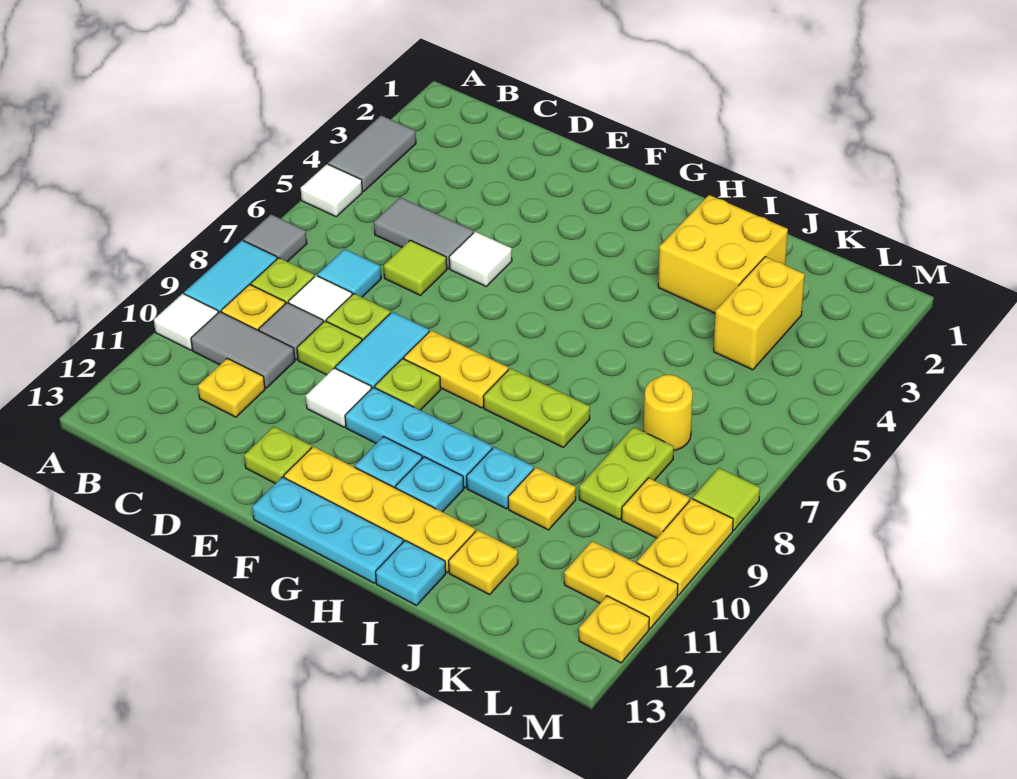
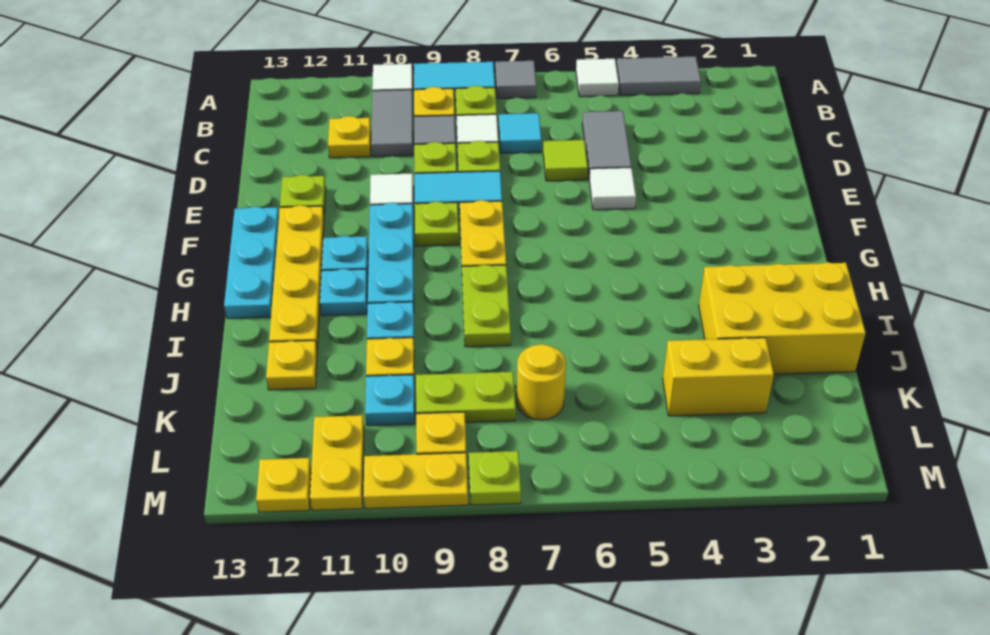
yellow 2x2 brick [658,195,788,313] -> yellow 2x3 brick [699,262,866,374]
cyan 1x1 plate [376,541,446,605] -> cyan 1x1 plate moved to [365,375,415,426]
lime 1x1 tile [693,468,760,531] -> lime 1x1 plate [469,451,521,505]

